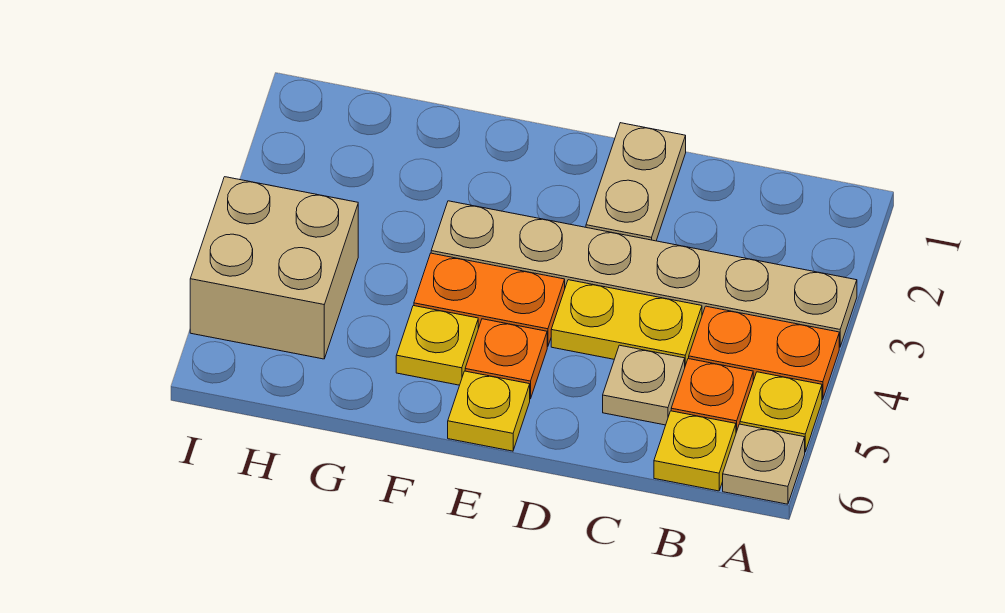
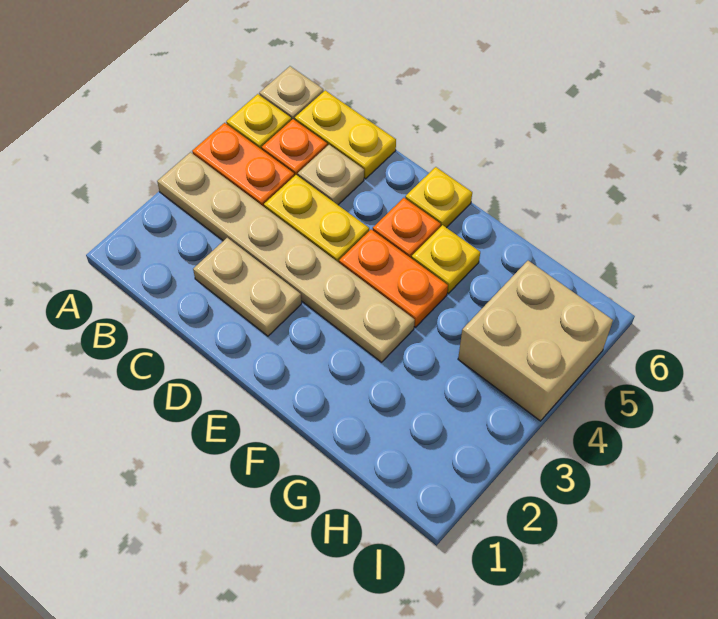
yellow 1x1 plate [654,411,736,491] -> yellow 1x2 plate [295,90,396,179]
tan 1x2 plate [586,123,686,241] -> tan 1x2 plate turned to [193,238,302,336]

